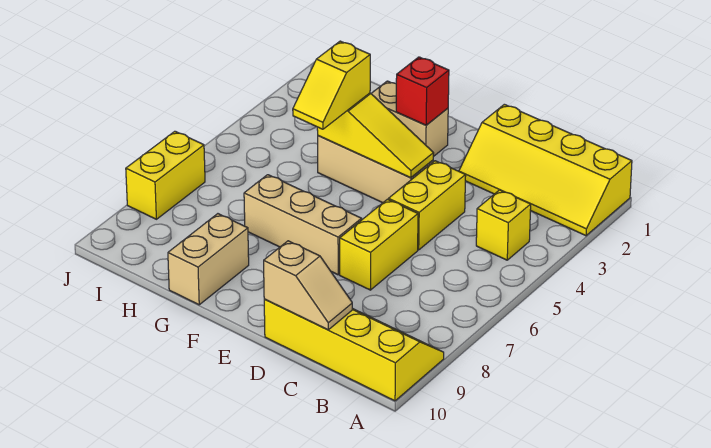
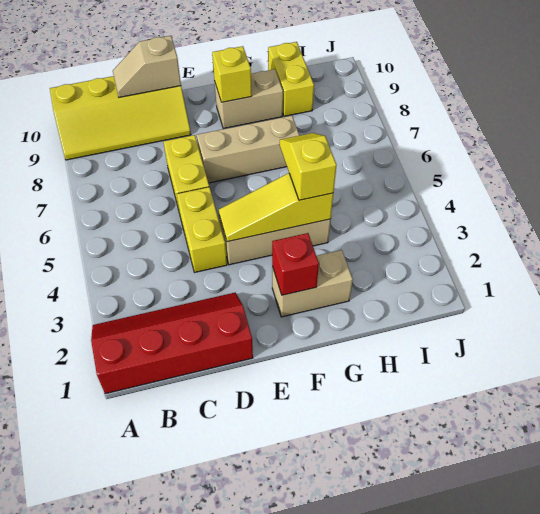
yellow 2x4 slope [459,104,632,236] -> red 2x4 slope [91,293,253,394]
yellow 1x1 brick [476,190,531,260] -> yellow 1x1 brick moved to [212,46,252,102]
tan 1x2 brick [168,214,249,305] -> tan 1x2 brick turned to [215,69,283,129]
yellow 1x2 brick [126,131,205,219] -> yellow 1x2 brick moved to [268,42,314,116]

